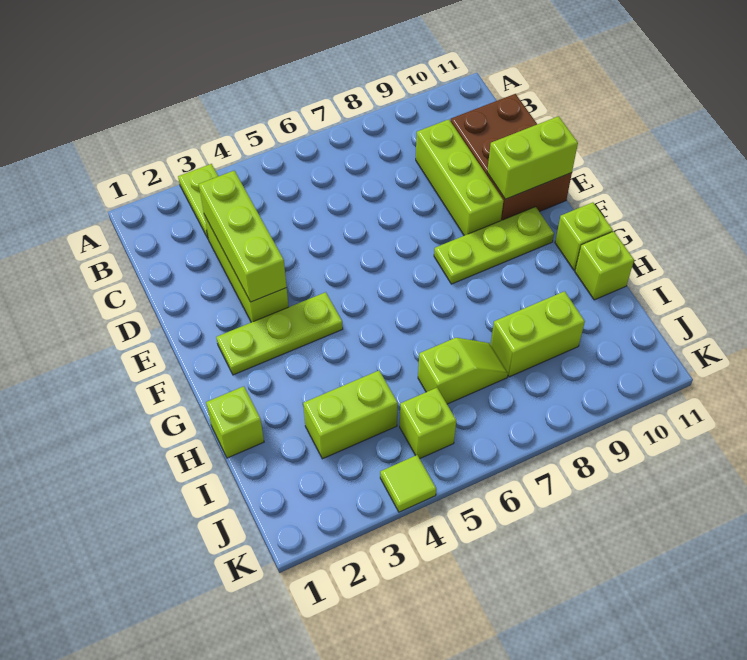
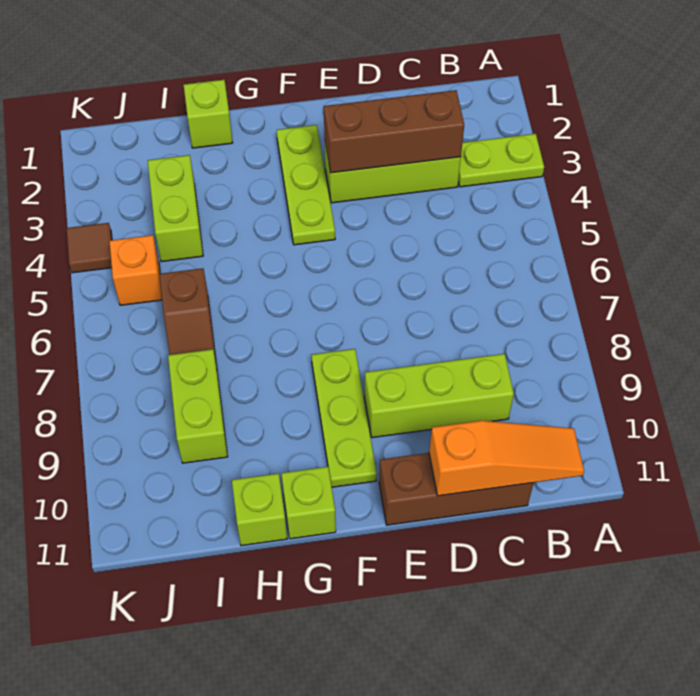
none -> orange 1x3 slope [429,421,584,496]
lime 1x3 brick [199,171,287,302] -> brown 1x3 brick [324,90,464,173]
brown 2x3 brick [451,94,572,221] -> brown 1x3 brick [379,453,534,525]
lime 1x2 brick [487,116,578,199] -> none
lime 1x2 slope [418,338,508,404] -> brown 1x2 slope [160,268,217,367]
lime 1x1 brick [400,388,456,459] -> orange 1x1 brick [109,235,162,305]
lime 1x1 tile [380,455,436,512] -> brown 1x1 tile [67,223,112,273]

